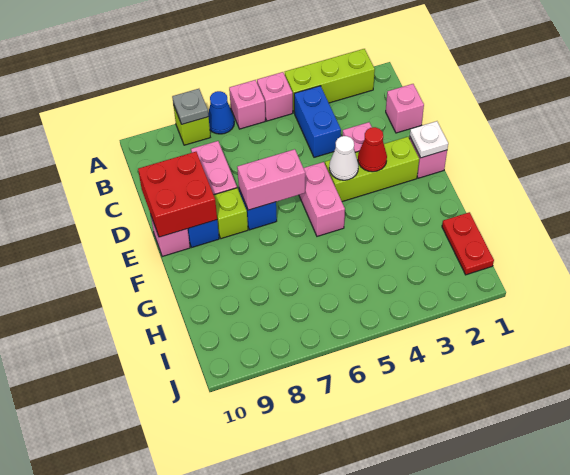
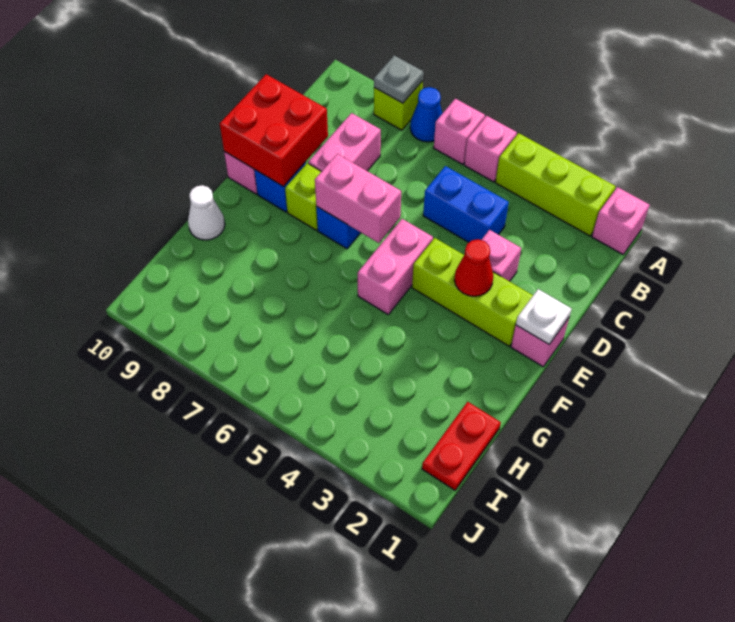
blue 1x2 brick [294,86,341,157] -> blue 1x2 brick turned to [423,166,509,242]
pink 1x1 brick [386,84,424,133] -> pink 1x1 brick moved to [592,187,649,255]
white 1x1 cone [329,136,359,180] -> white 1x1 cone moved to [188,185,225,240]

